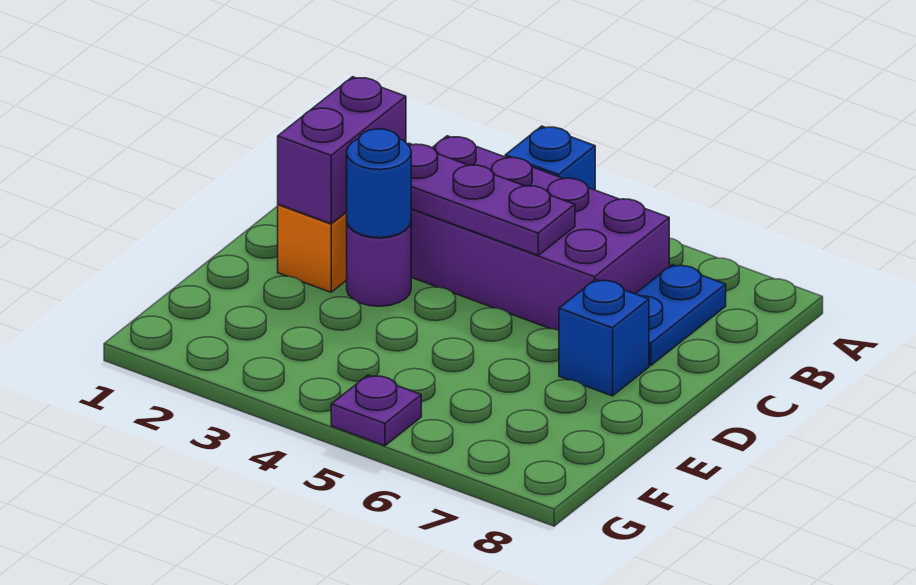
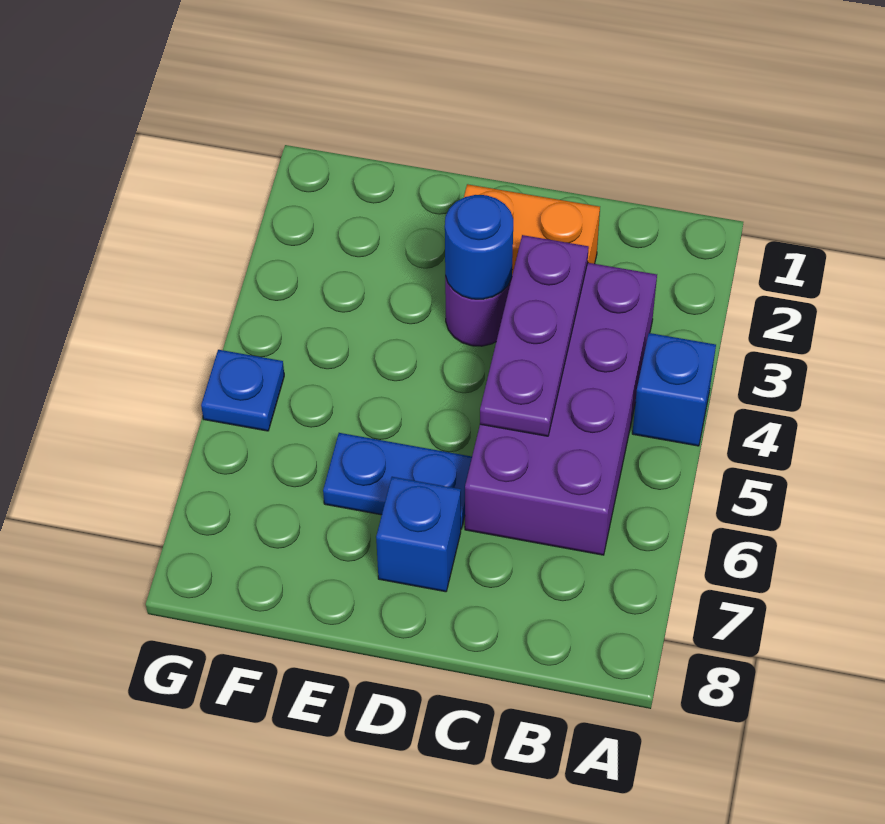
blue 1x2 plate [635,265,726,366] -> blue 1x2 plate moved to [323,433,472,529]
purple 1x2 brick [278,77,406,223] -> none
purple 1x1 plate [331,375,421,446] -> blue 1x1 plate [201,350,284,431]

